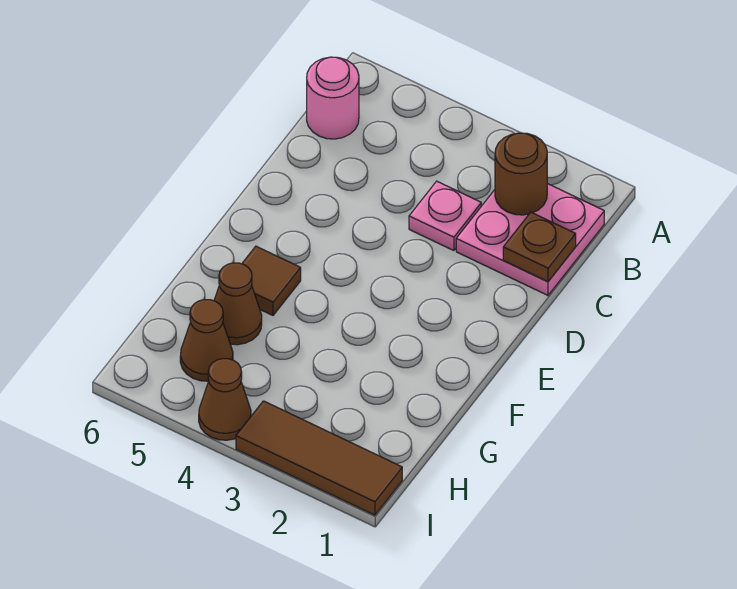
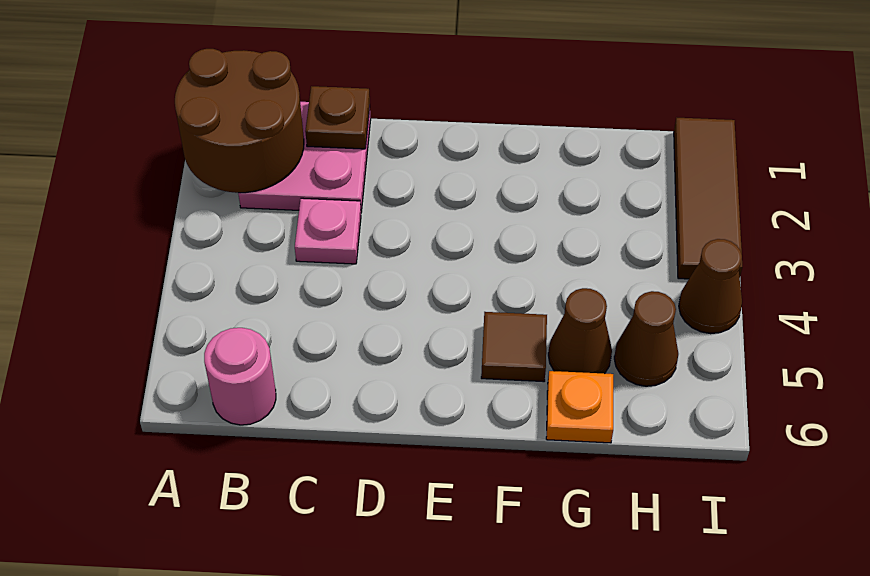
brown 1x1 round brick [495,133,547,215] -> brown 2x2 round brick [175,49,304,193]
none -> orange 1x1 plate [546,371,613,443]

